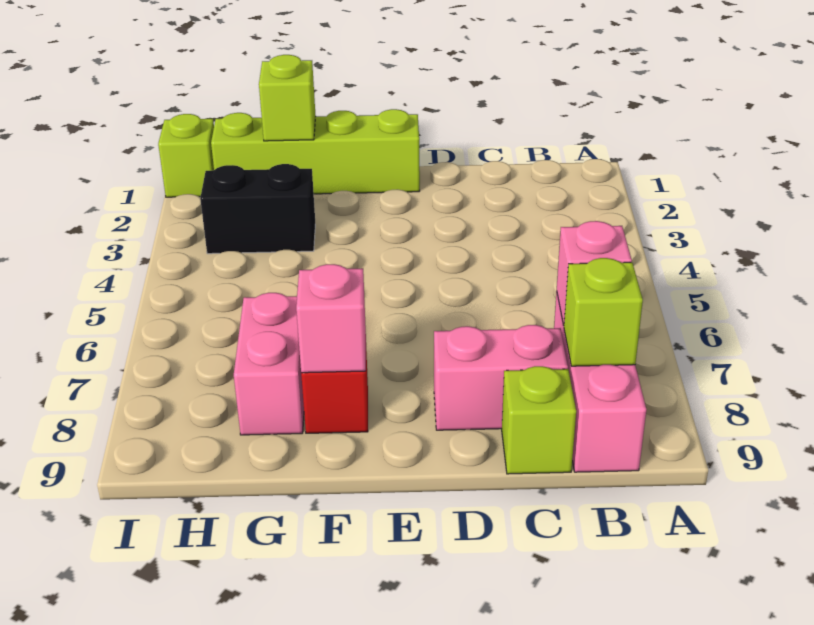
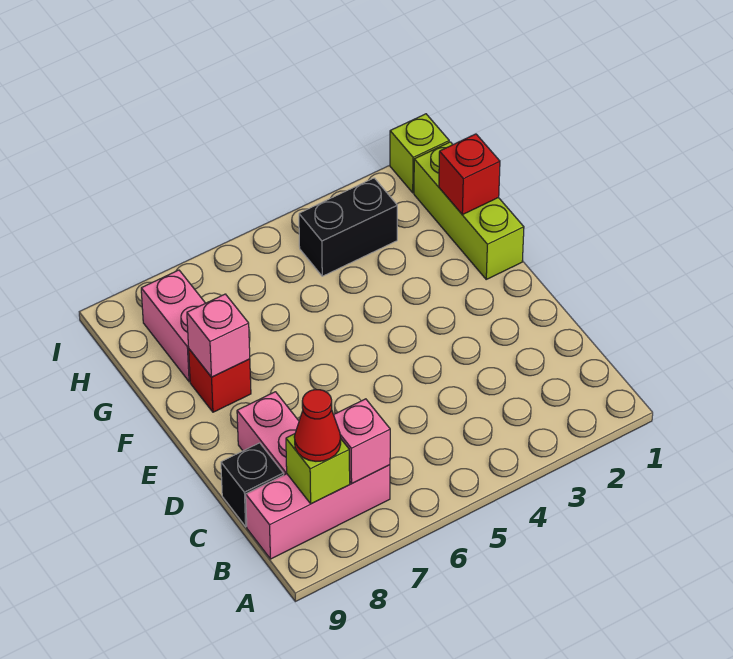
none -> red 1x1 cone [294,390,341,461]
lime 1x1 brick [502,366,576,474] -> black 1x1 brick [221,443,284,527]
lime 1x4 brick [211,109,420,194] -> lime 1x3 brick [414,142,524,279]
lime 1x1 brick [259,55,316,141] -> red 1x1 brick [439,134,500,215]
black 1x2 brick [200,164,315,254] -> black 1x2 brick turned to [299,178,397,276]
pink 1x2 brick [234,293,304,435] -> pink 1x2 brick turned to [141,270,205,382]

